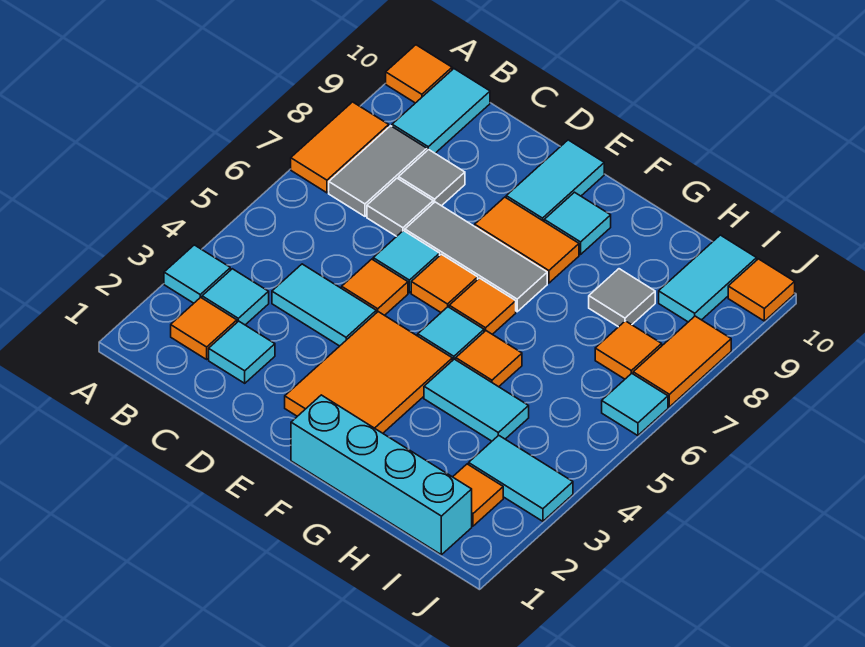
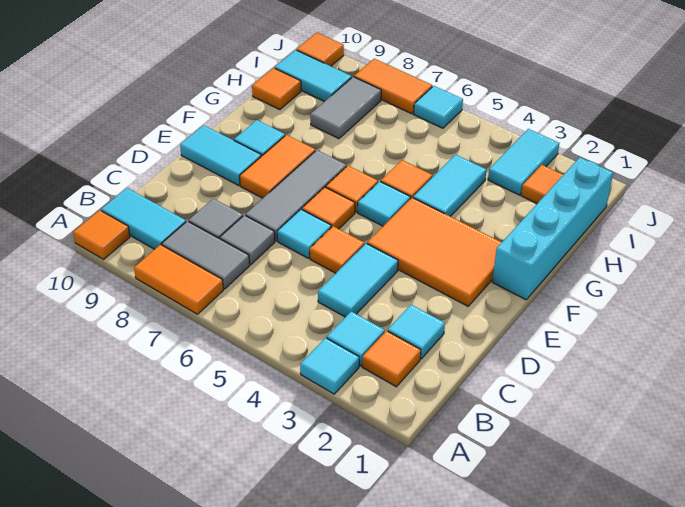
grey 1x1 tile [589,269,655,327] -> grey 1x2 tile [310,77,381,139]
orange 1x1 tile [595,321,662,379] -> orange 1x1 tile moved to [252,68,301,110]

